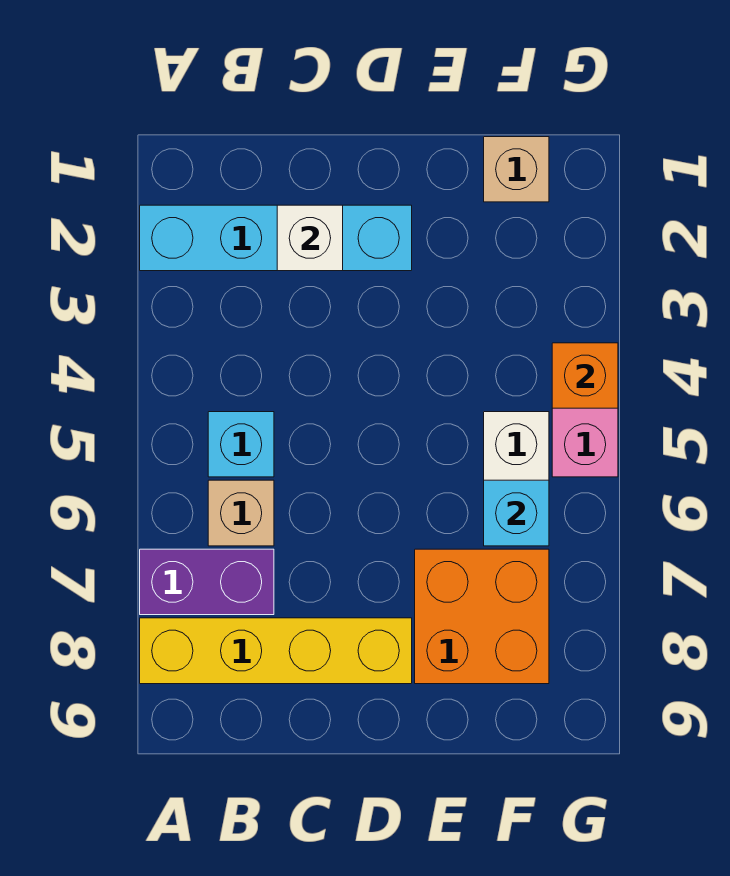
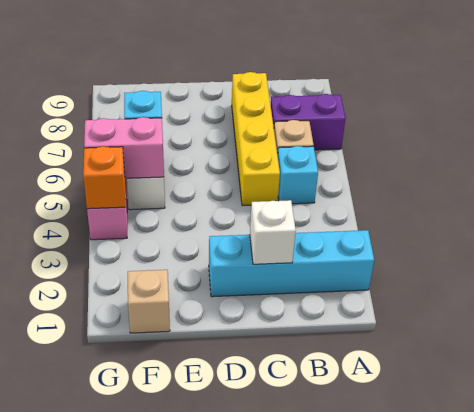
yellow 1x4 brick [140,618,412,684] -> yellow 1x4 brick turned to [232,72,280,206]
orange 2x2 brick [415,549,549,684] -> none
none -> pink 1x2 brick [84,117,164,178]

